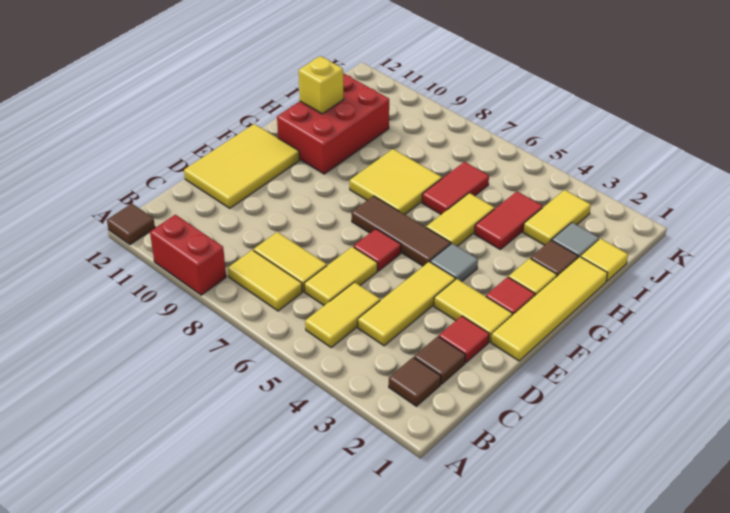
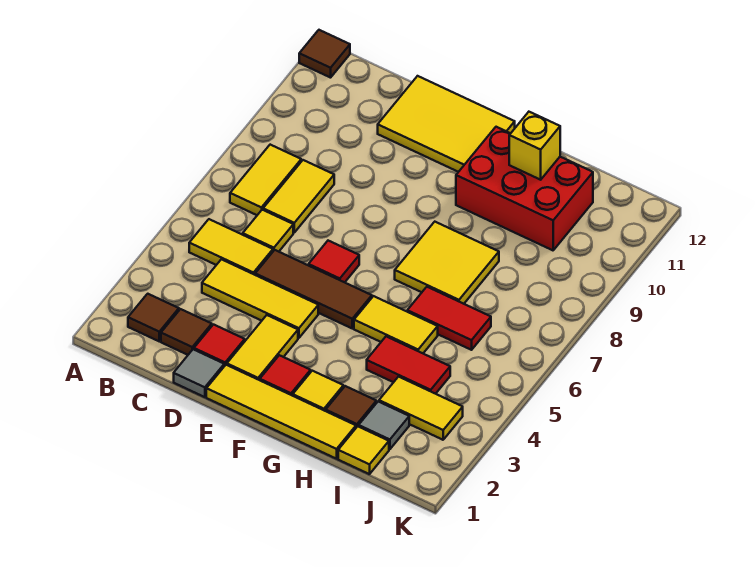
red 1x2 brick [150,215,226,295] -> none
yellow 1x2 tile [304,247,377,305] -> yellow 1x1 tile [243,210,293,252]
grey 1x1 tile [430,244,478,282] -> grey 1x1 tile moved to [174,349,224,397]
brown 1x3 tile [351,196,451,266] -> brown 1x3 tile turned to [255,250,372,328]

